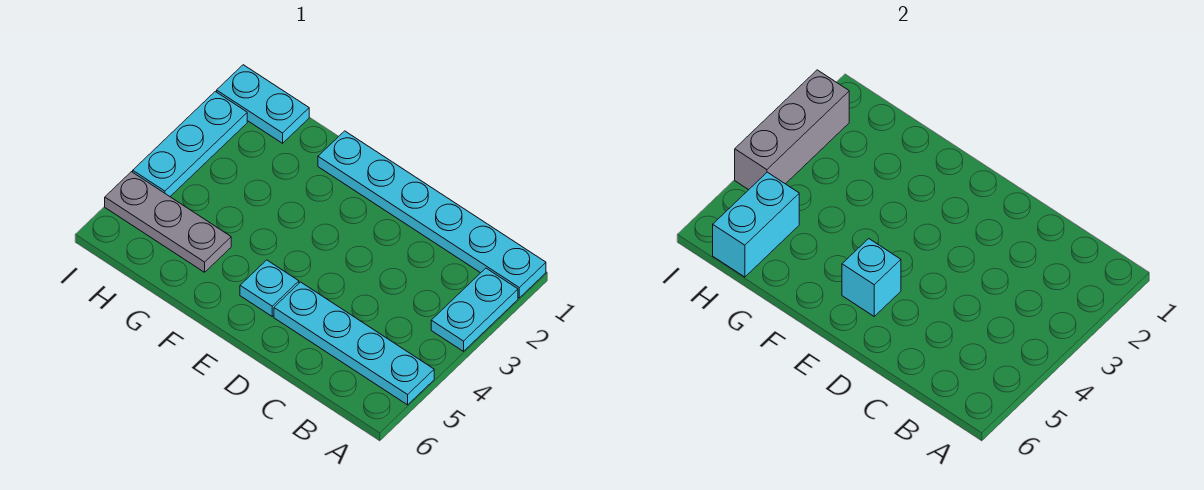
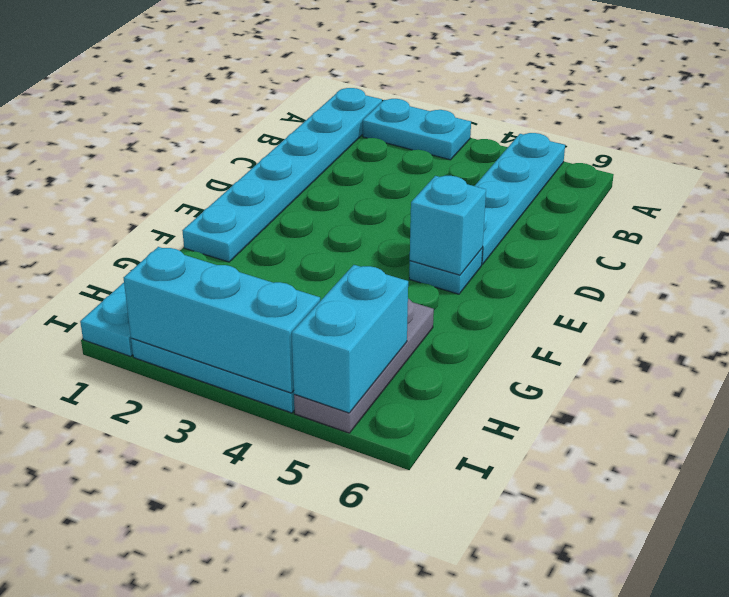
cyan 1x2 brick [713,172,799,277] -> cyan 1x2 brick turned to [292,265,408,413]
grey 1x3 brick [735,70,849,190] -> cyan 1x3 brick [124,247,320,393]

